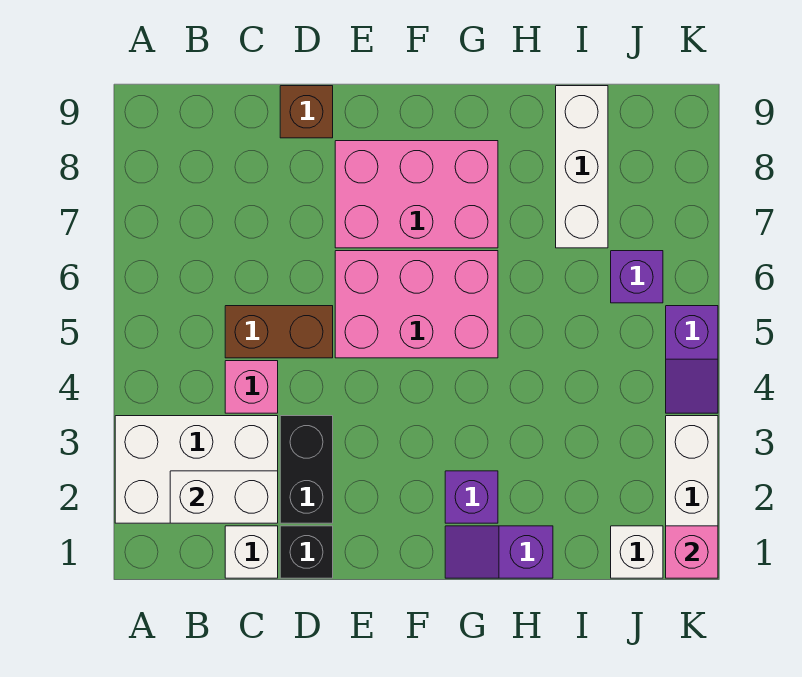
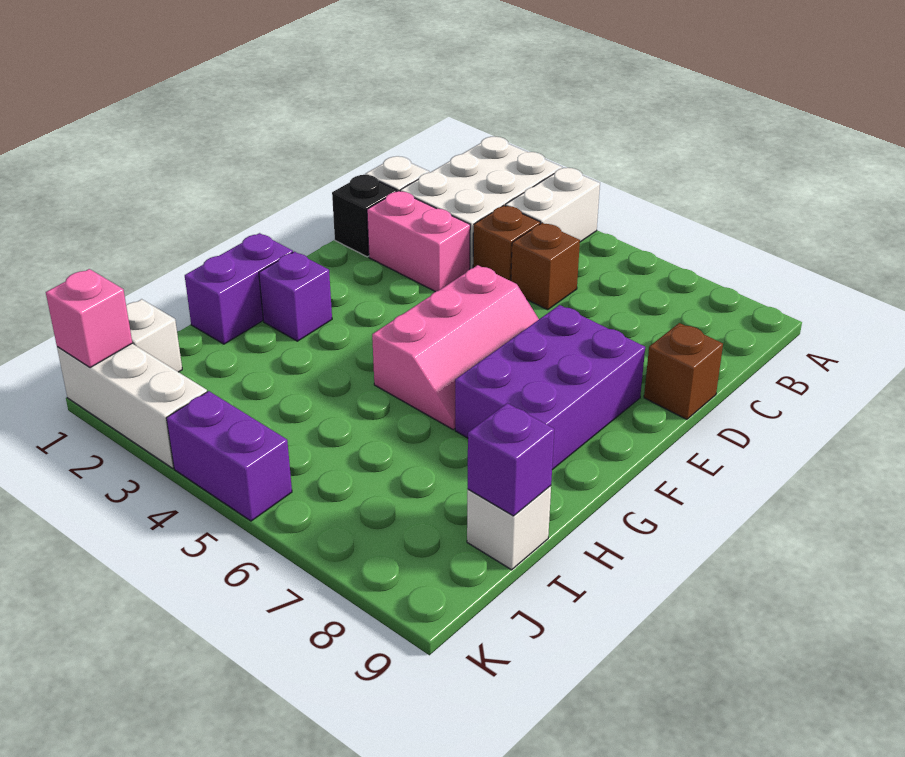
white 1x2 brick [170,471,278,523] -> white 1x2 brick moved to [505,168,600,242]
pink 1x1 brick [225,361,278,413] -> brown 1x1 brick [473,205,540,281]
brown 1x2 brick [225,306,333,358] -> brown 1x1 brick [511,223,580,310]
black 1x2 brick [280,416,333,523] -> pink 1x2 brick [367,191,470,292]
pink 2x3 brick [335,251,498,358] -> pink 2x3 slope [372,265,539,430]
pink 2x3 brick [335,141,498,248] -> purple 2x3 brick [455,305,645,470]
purple 1x2 slope [445,526,553,578] -> purple 1x2 brick [185,233,293,344]
white 1x3 brick [556,86,608,248] -> white 1x1 brick [467,486,551,570]
purple 1x1 brick [611,251,663,303] -> purple 1x1 brick moved to [467,403,554,516]
purple 1x2 slope [666,306,718,413] -> purple 1x2 brick [166,391,292,521]

